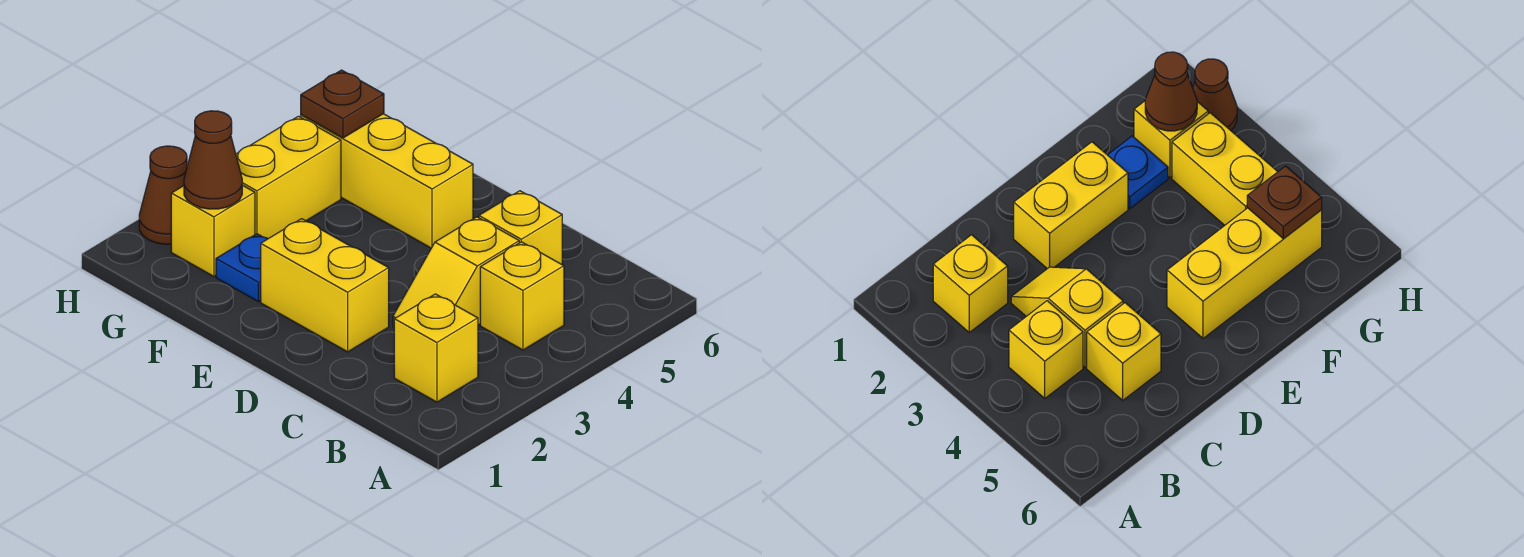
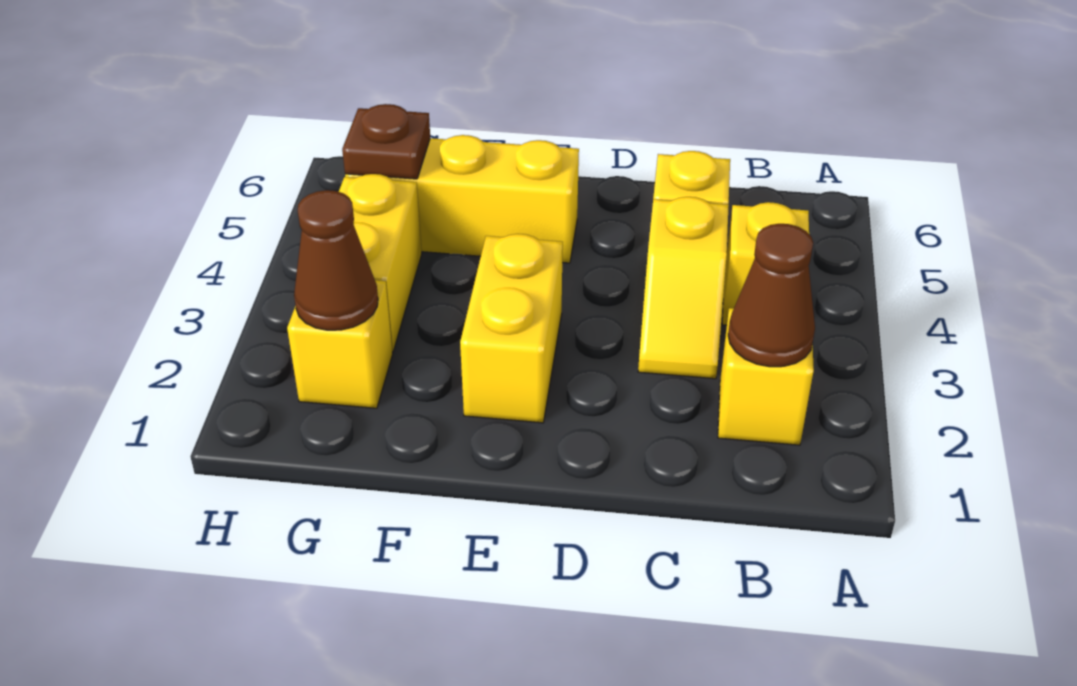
yellow 1x2 brick [261,219,389,352] -> yellow 1x2 brick turned to [460,234,563,423]
blue 1x1 plate [216,234,268,302] -> none
brown 1x1 cone [139,146,187,244] -> brown 1x1 cone moved to [728,224,815,367]

